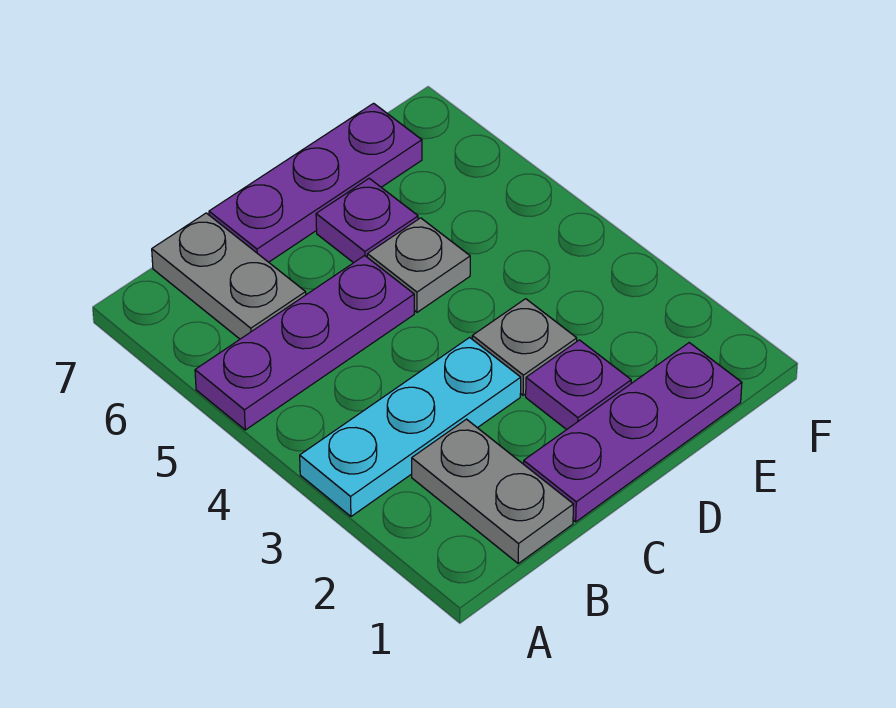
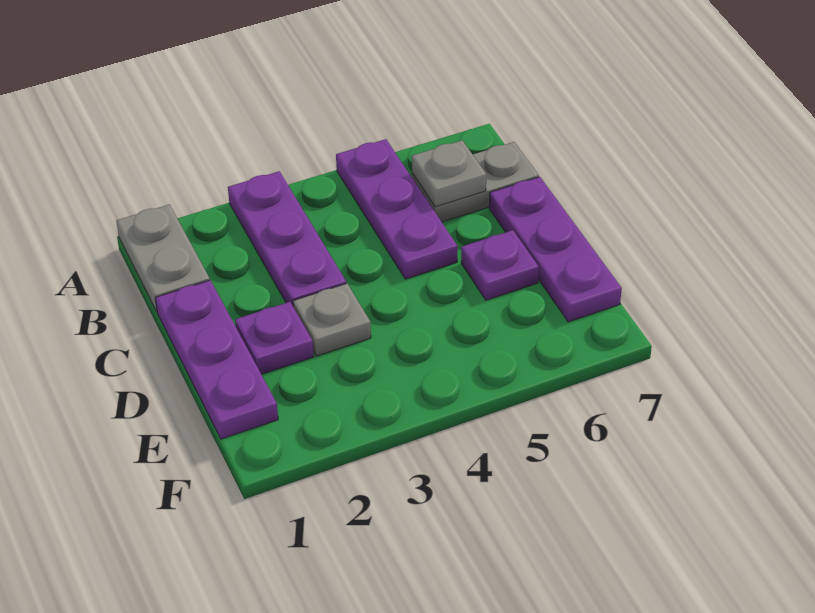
cyan 1x3 plate [300,337,521,516] -> purple 1x3 plate [228,171,346,306]
grey 1x2 plate [412,419,574,563] -> grey 1x2 plate turned to [116,204,210,312]
grey 1x1 plate [367,218,470,312] -> grey 1x1 plate moved to [412,140,486,207]

